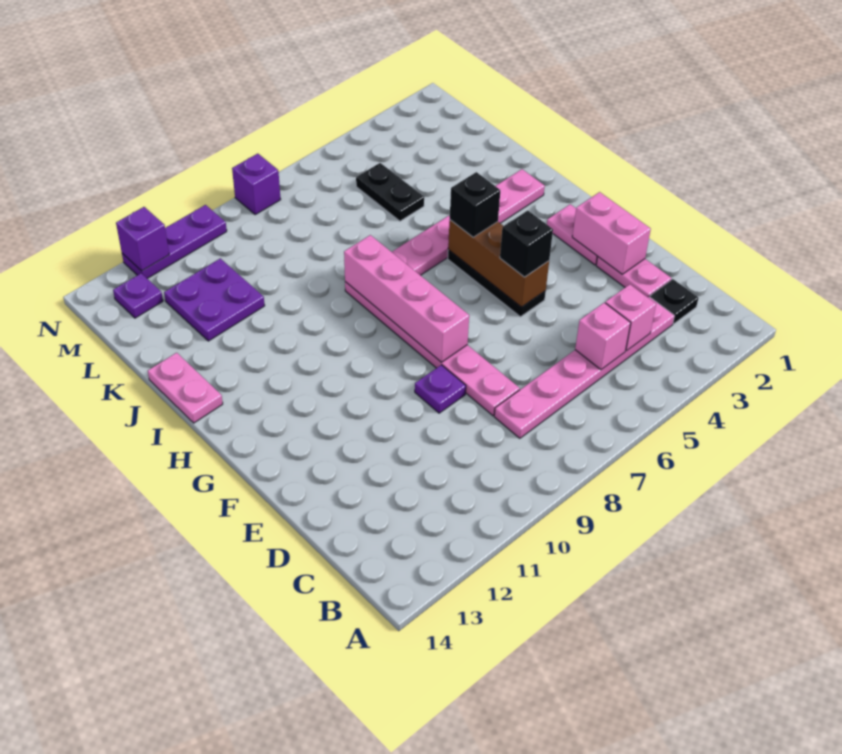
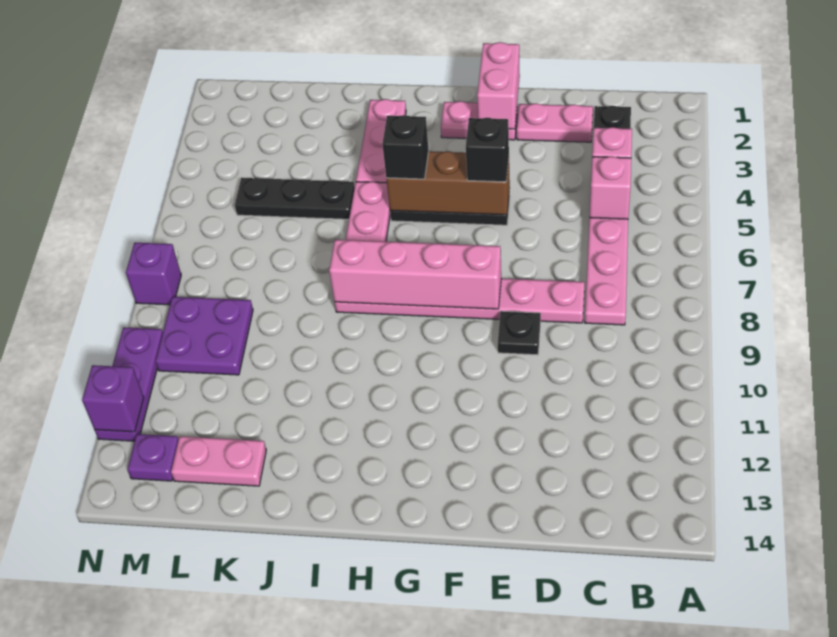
pink 1x2 brick [572,192,651,274] -> pink 1x2 brick turned to [477,42,520,129]
purple 1x1 plate [415,365,466,413] -> black 1x1 plate [498,311,541,355]
pink 1x2 plate [148,353,223,423] -> pink 1x2 plate moved to [171,436,266,486]
black 1x2 plate [356,163,424,221] -> black 1x3 plate [235,178,355,219]
purple 2x2 plate [164,258,265,341] -> purple 2x2 plate moved to [156,297,253,375]

